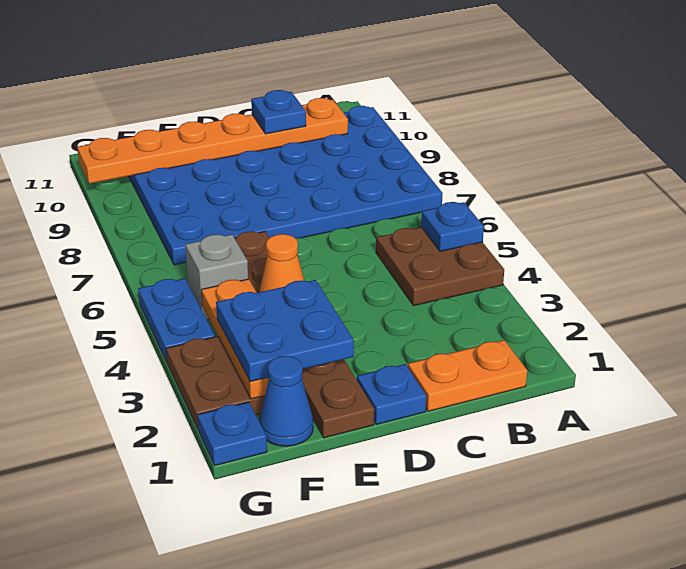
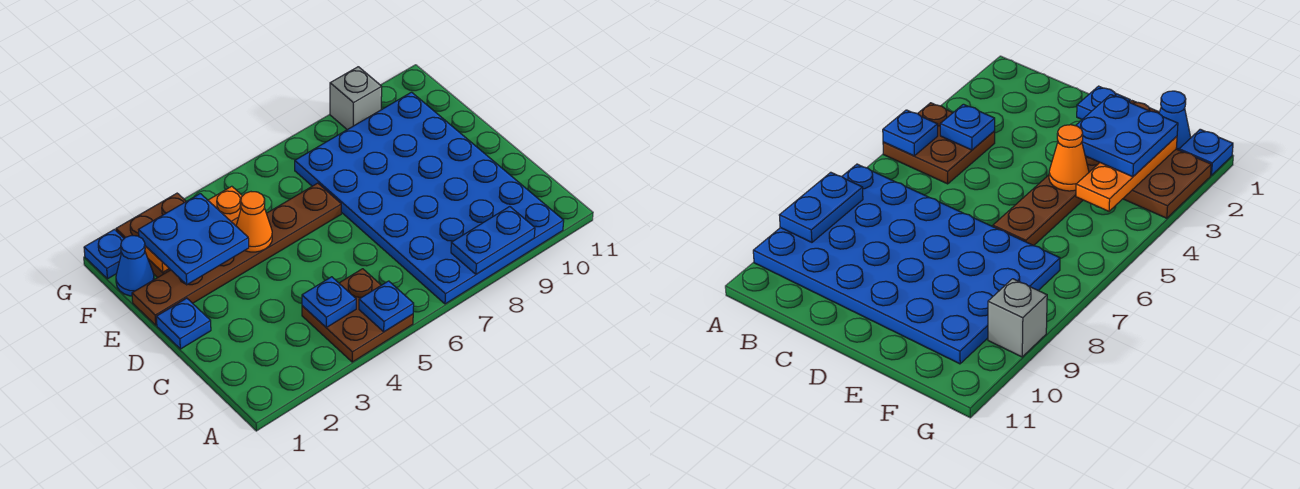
orange 1x2 plate [408,340,527,411] -> none
orange 1x6 plate [77,98,348,184] -> none
blue 1x1 plate [251,90,306,134] -> blue 1x1 plate moved to [302,277,356,327]
grey 1x1 brick [185,234,248,320] -> grey 1x1 brick moved to [330,67,382,130]
blue 1x2 plate [138,278,215,362] -> blue 1x2 plate moved to [451,207,535,274]

